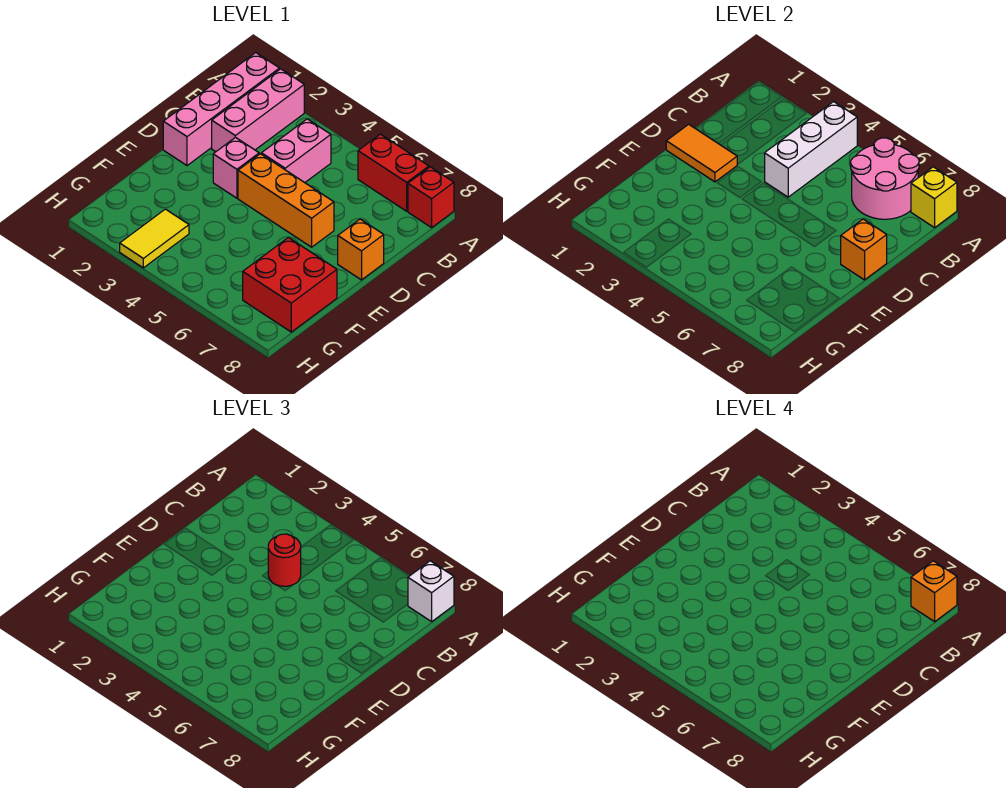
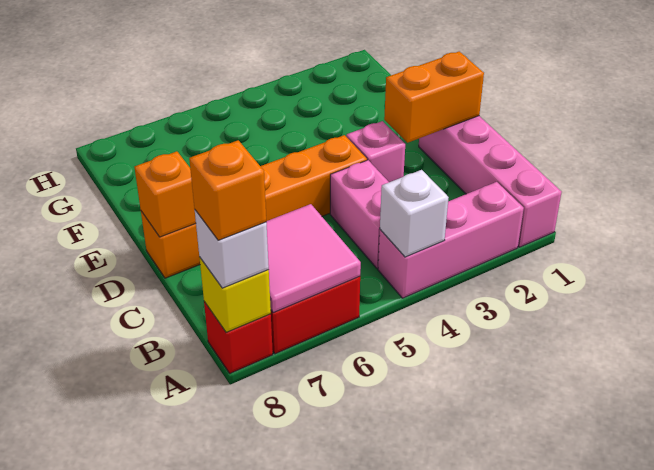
pink 1x3 brick [212,69,304,152] -> pink 1x3 brick turned to [378,182,524,298]
white 1x3 brick [765,102,857,197] -> white 1x1 brick [380,170,449,257]
pink 2x2 round brick [851,138,919,219] -> pink 2x2 tile [266,204,361,313]
red 1x1 round brick [268,534,301,586] -> none
orange 1x2 tile [666,124,737,182] -> orange 1x2 brick [384,51,484,143]
red 2x2 brick [243,238,337,332] -> none
yellow 1x2 tile [120,209,189,268] -> none

